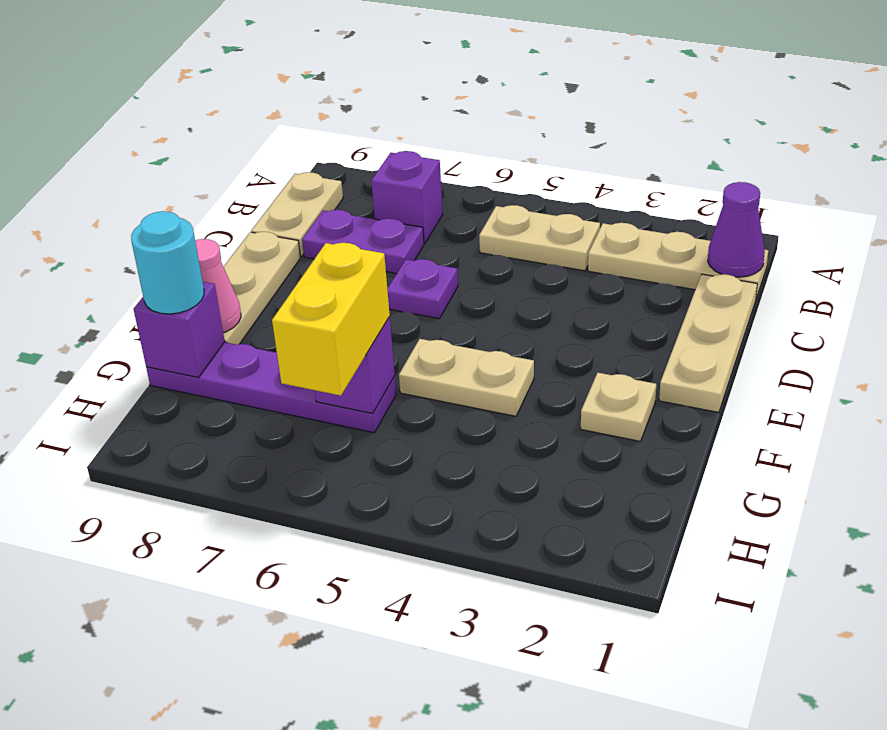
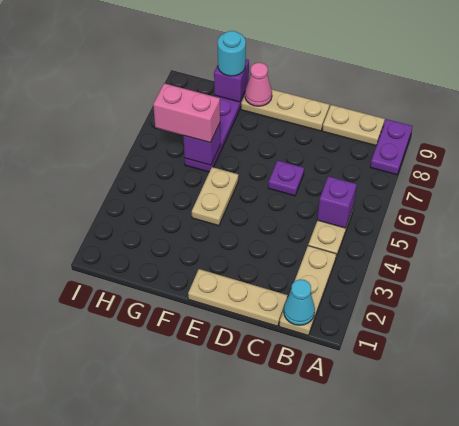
purple 1x1 cone [708,182,765,277] -> cyan 1x1 cone [284,279,315,325]
purple 1x1 brick [371,151,443,243] -> purple 1x1 brick moved to [317,176,357,228]
purple 1x2 plate [302,210,424,274] -> purple 1x2 plate moved to [370,119,413,175]
tan 1x1 plate [581,373,656,441] -> none
yellow 1x2 brick [272,243,390,396] -> pink 1x2 brick [153,83,220,142]

